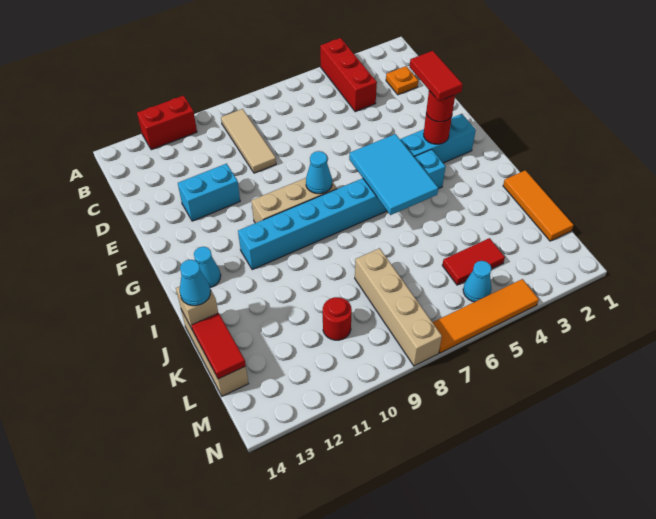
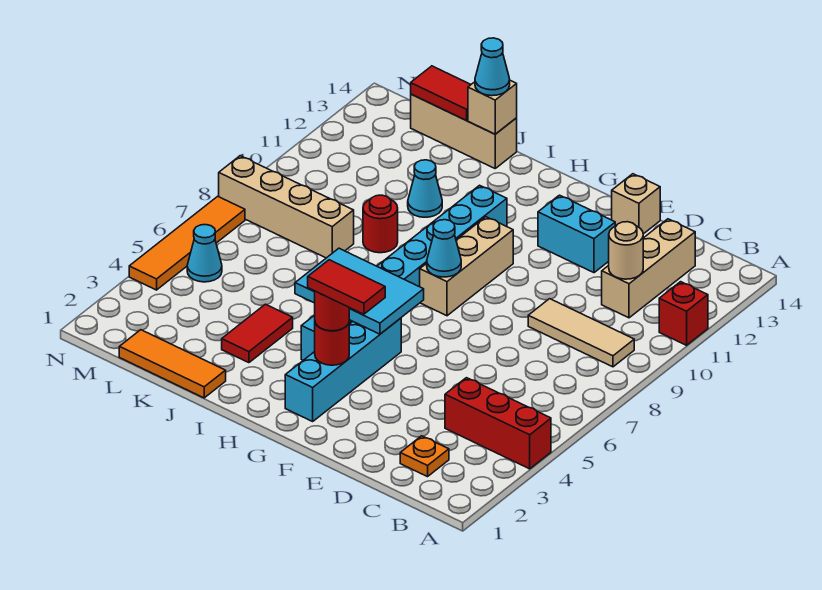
red 1x2 brick [137,96,197,150] -> red 1x1 brick [659,282,708,345]
none -> tan 1x3 brick [602,219,695,318]
none -> tan 1x1 round brick [609,222,643,279]
cyan 1x2 brick [178,164,240,221] -> cyan 1x2 brick turned to [538,195,615,273]
none -> tan 1x1 brick [612,174,660,234]
cyan 1x1 cone [194,247,221,288] -> cyan 1x1 cone moved to [408,160,442,217]
red 1x2 tile [442,238,505,285] -> red 1x2 tile moved to [222,304,293,363]
red 1x1 round brick [323,297,352,340] -> red 1x1 round brick moved to [363,195,398,253]

